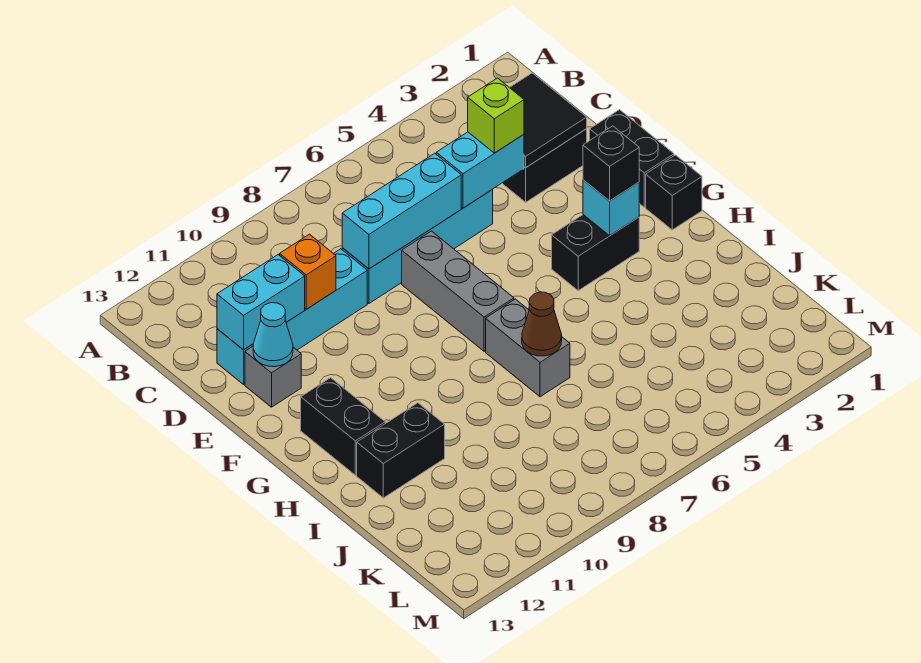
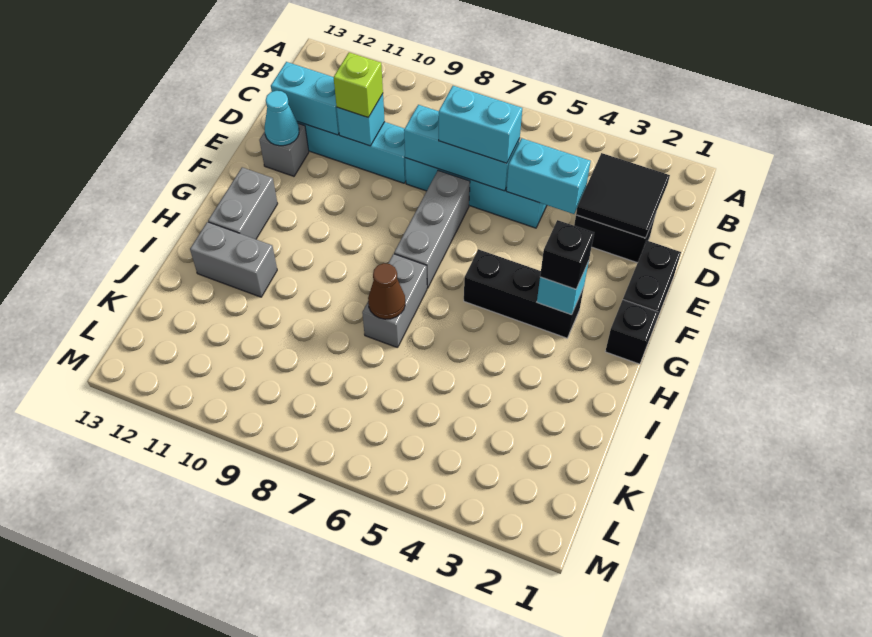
lime 1x1 brick [468,78,524,153] -> lime 1x1 brick moved to [333,52,383,117]
none -> cyan 1x2 brick [439,86,522,163]
orange 1x1 brick [280,234,336,309] -> cyan 1x1 brick [337,94,385,146]
black 1x2 brick [552,215,639,291] -> black 1x3 brick [464,249,584,338]
black 1x2 brick [301,378,385,475] -> grey 1x2 brick [208,167,278,239]
black 1x2 brick [357,403,445,498] -> grey 1x2 brick [190,222,277,297]

